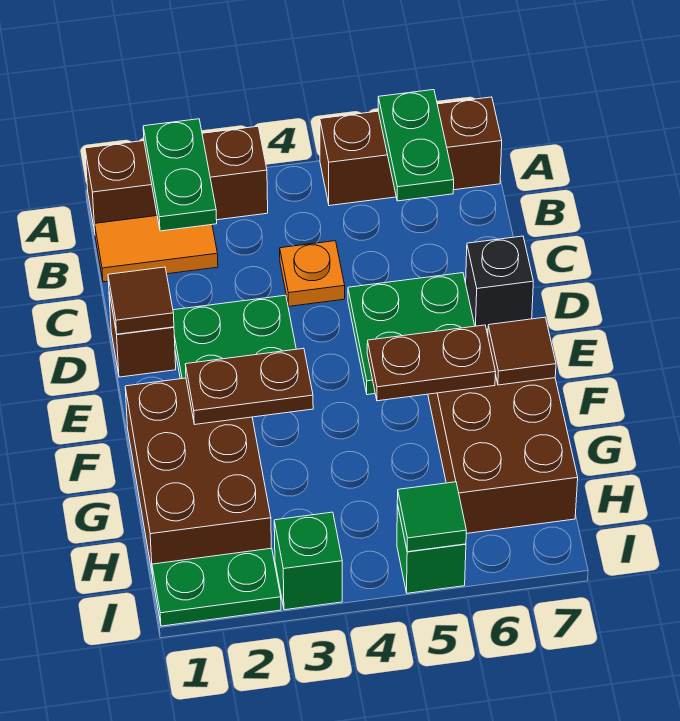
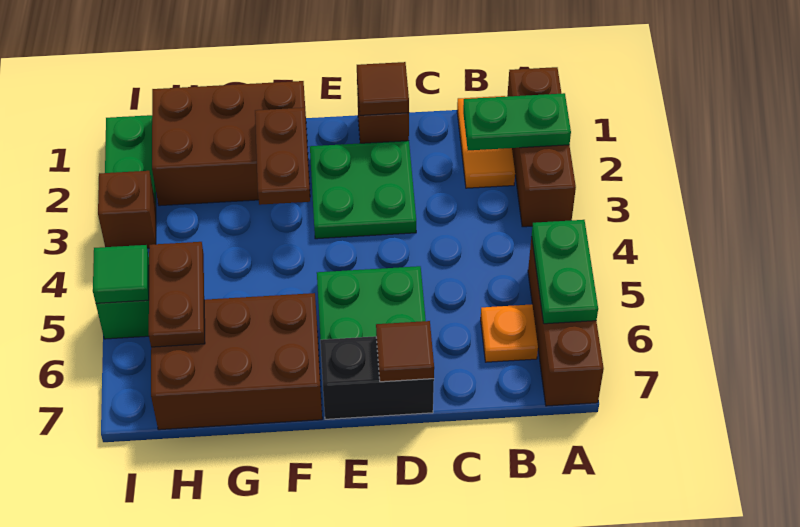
green 1x2 plate [378,90,454,201] -> green 1x2 plate turned to [532,220,598,324]
orange 1x1 plate [280,241,345,306] -> orange 1x1 plate moved to [481,304,538,362]
black 1x1 brick [466,236,533,330] -> black 1x2 brick [320,336,434,419]
brown 1x2 plate [367,325,495,401] -> brown 1x2 plate moved to [149,242,205,347]
brown 1x1 tile [488,317,556,385] -> brown 1x1 tile moved to [376,321,434,382]
green 1x1 brick [274,512,342,610] -> brown 1x1 brick [98,171,156,248]

